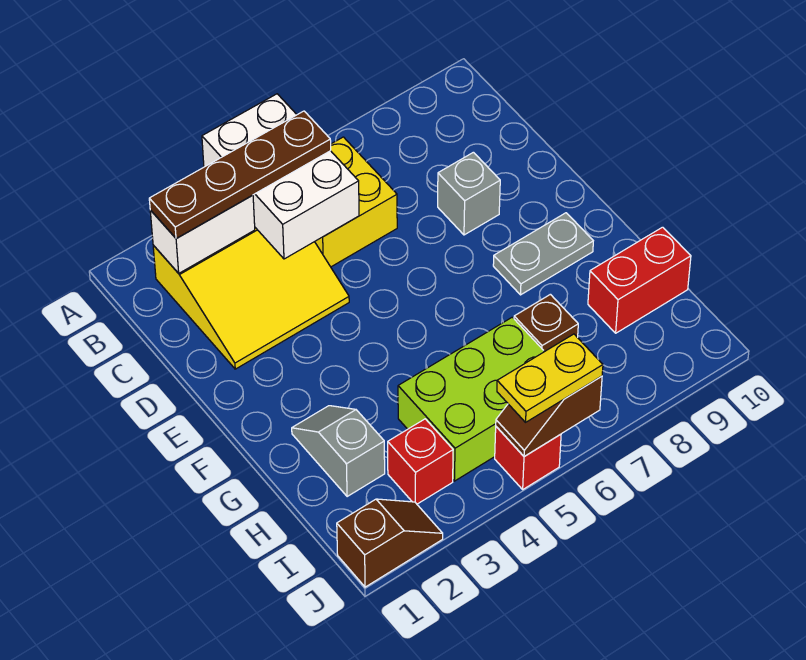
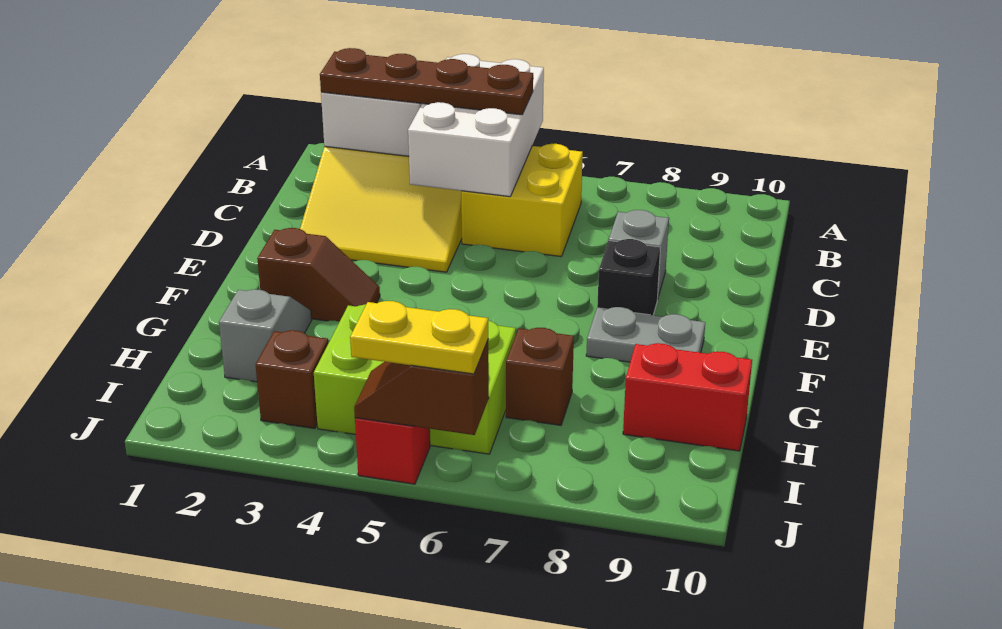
none -> black 1x1 brick [597,239,660,315]
red 1x1 brick [388,419,453,504] -> brown 1x1 brick [256,330,328,429]
brown 1x2 slope [337,499,443,587] -> brown 1x2 slope moved to [257,228,380,322]

